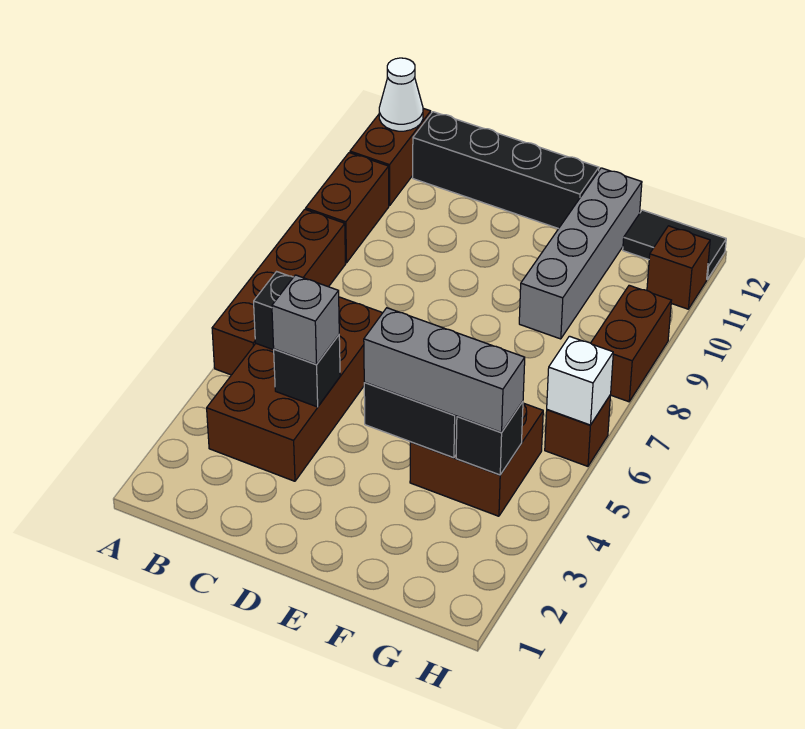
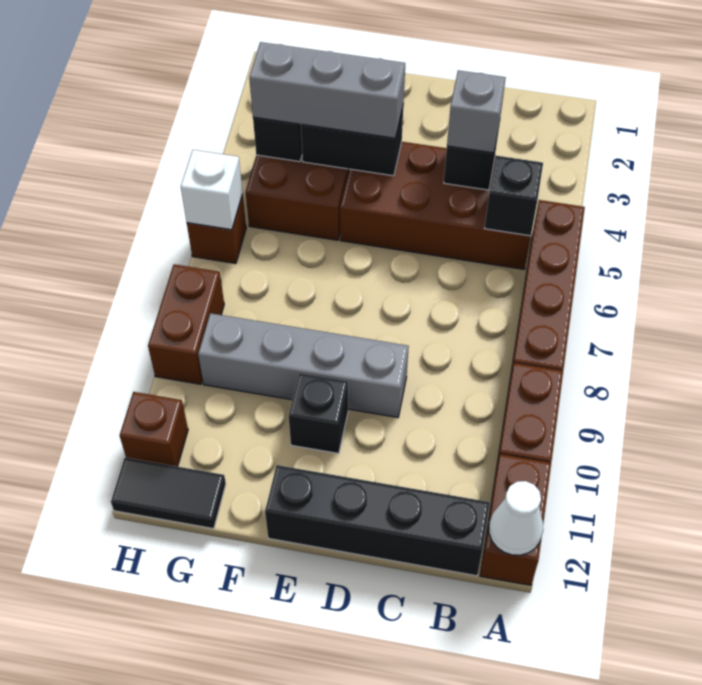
brown 2x4 brick [207,297,382,481] -> brown 2x4 brick turned to [340,142,531,269]
none -> black 1x1 brick [289,373,348,453]
grey 1x4 brick [519,168,642,339] -> grey 1x4 brick turned to [198,313,409,418]

